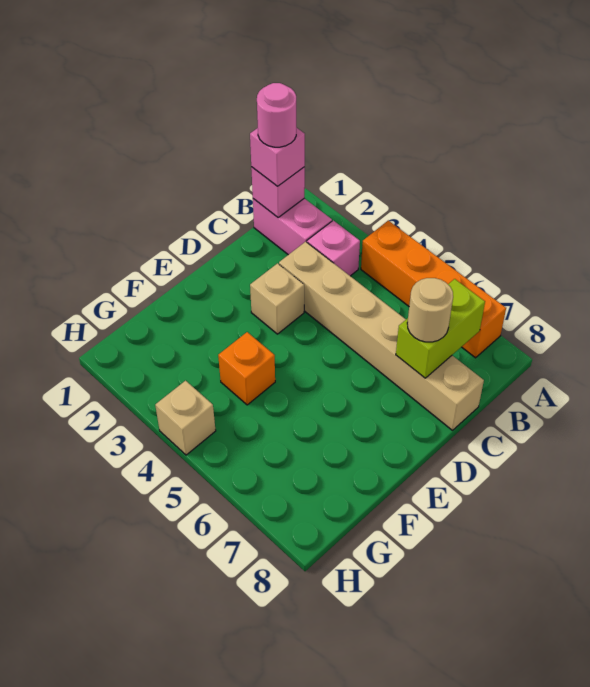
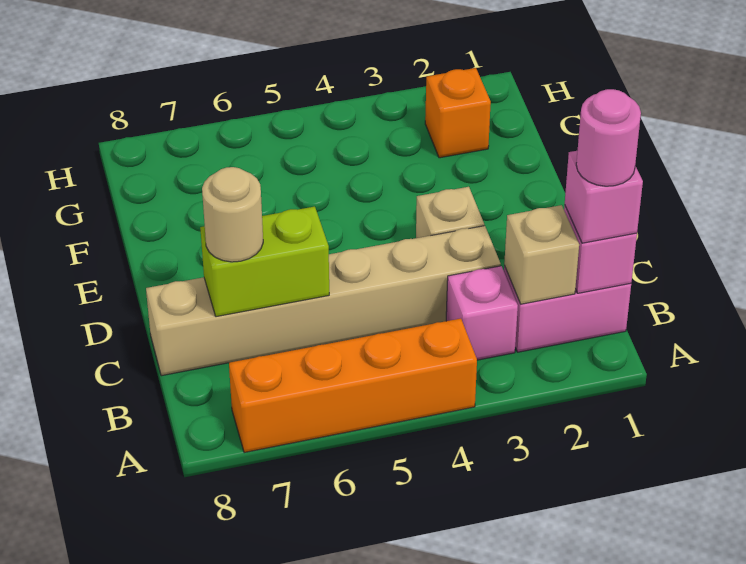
lime 1x2 brick [396,279,485,378] -> lime 1x2 brick turned to [200,207,329,317]
orange 1x1 brick [218,332,275,405] -> orange 1x1 brick moved to [425,68,491,158]
tan 1x1 brick [155,381,216,455] -> tan 1x1 brick moved to [504,205,579,304]

